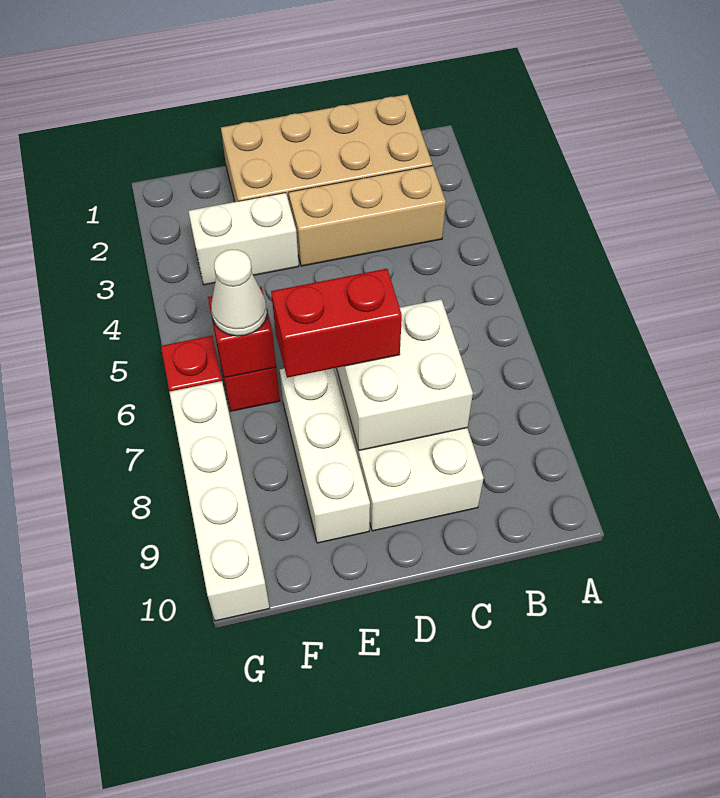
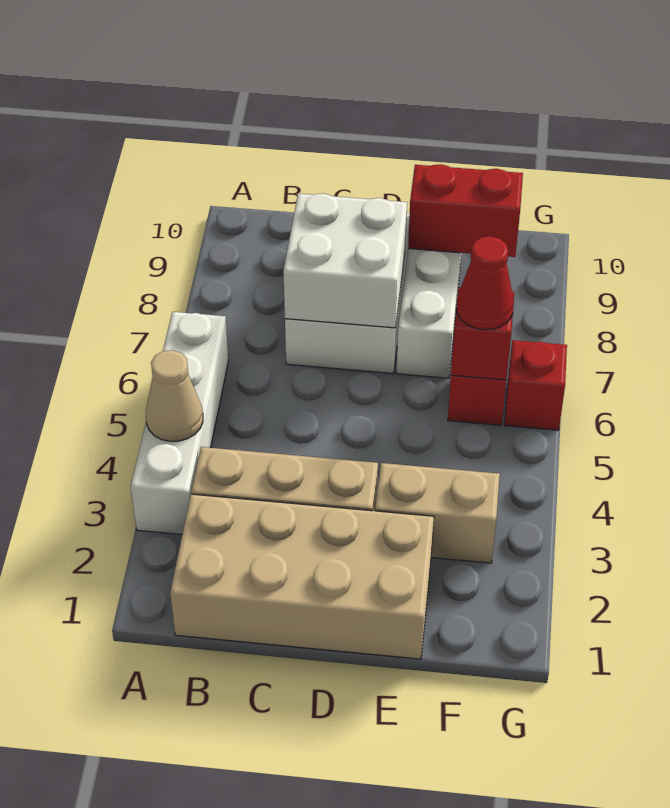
none -> tan 1x1 cone [146,350,203,441]
red 1x2 brick [271,269,402,378] -> red 1x2 brick moved to [408,164,523,257]
white 1x2 brick [188,193,299,285] -> tan 1x2 brick [375,463,500,563]
white 1x1 cone [211,249,267,336] -> red 1x1 cone [456,236,514,330]
white 1x4 brick [170,381,270,621] -> white 1x4 brick moved to [131,312,228,534]

